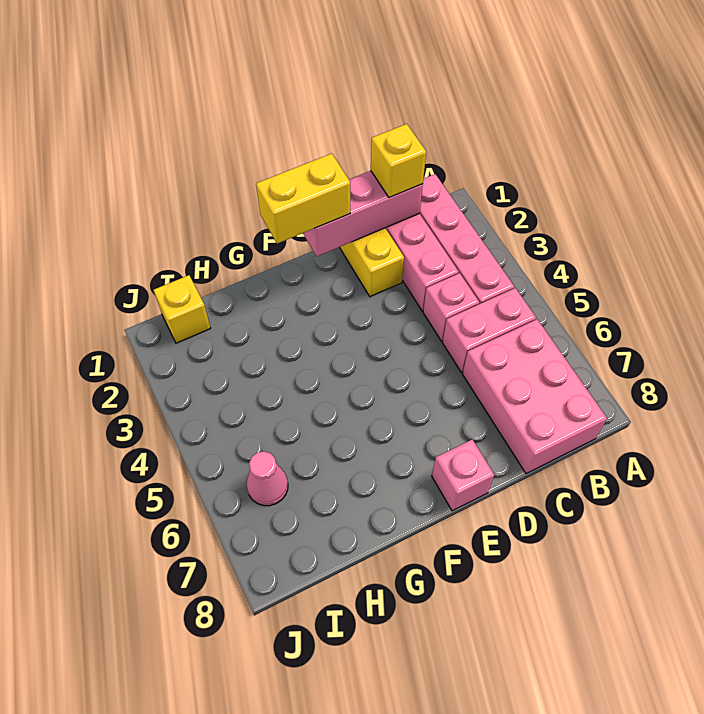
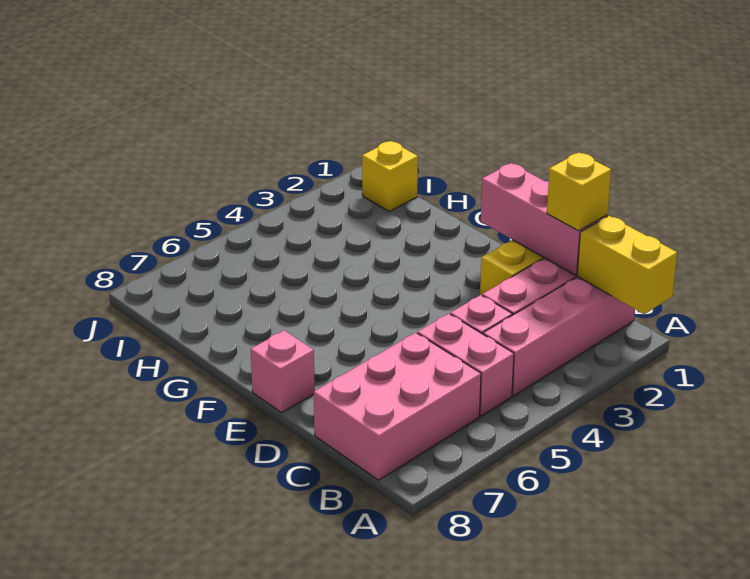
yellow 1x2 brick [256,153,350,244] -> yellow 1x2 brick moved to [577,216,677,314]
pink 1x1 cone [247,451,288,506] -> none

